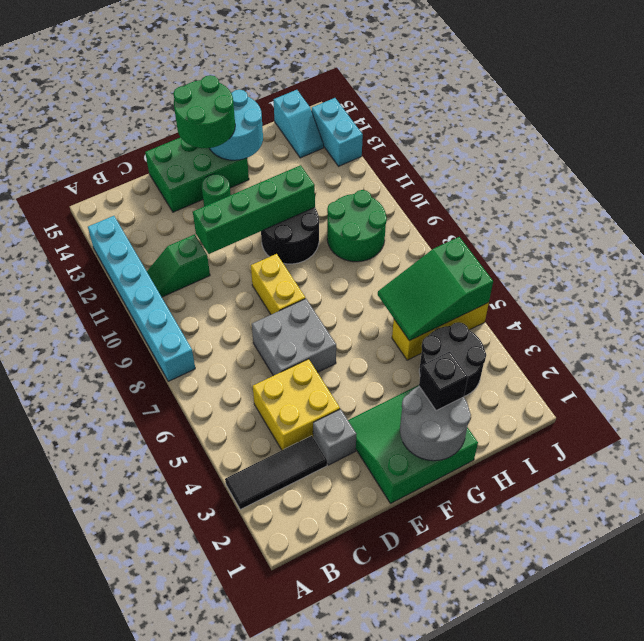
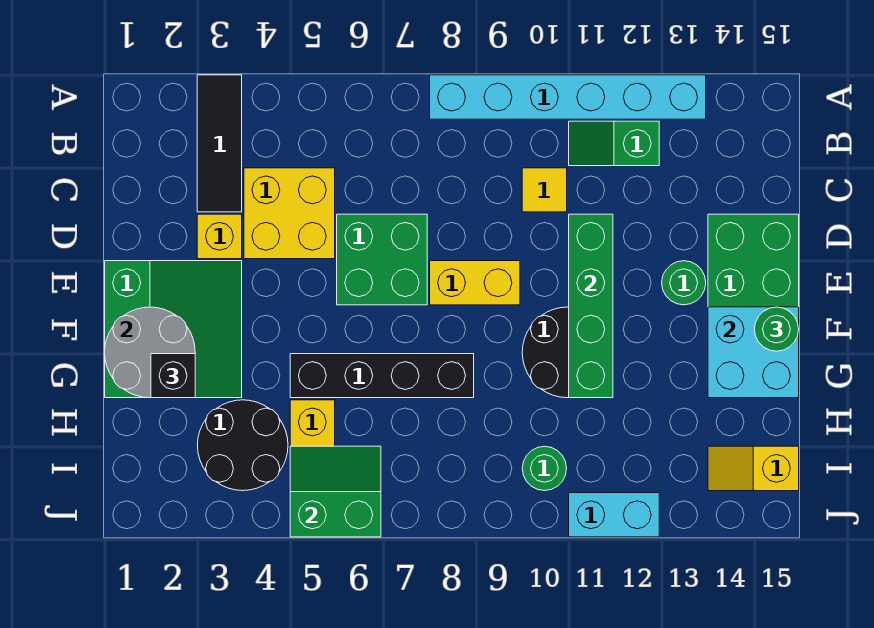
green 1x2 slope [147,235,210,297] -> green 1x2 slope turned to [569,121,659,166]
none -> yellow 1x1 tile [522,168,567,212]
grey 1x1 brick [313,409,356,465] -> yellow 1x1 brick [197,214,242,259]
grey 2x2 brick [252,299,336,376] -> green 2x2 brick [337,214,427,305]
green 2x2 round brick [173,75,235,148] -> green 1x1 round brick [755,307,799,351]
cyan 2x2 round brick [209,90,263,160] -> cyan 2x2 brick [708,307,799,398]
none -> black 1x4 brick [290,354,474,398]
green 2x3 slope [378,237,493,341] -> green 2x2 slope [290,446,381,537]
green 2x2 round brick [327,190,387,262] -> green 1x1 round brick [522,446,567,491]
cyan 1x2 slope [274,90,324,158] -> yellow 1x2 slope [708,446,799,491]
cyan 1x2 brick [312,98,363,166] -> cyan 1x2 brick moved to [569,493,659,537]

